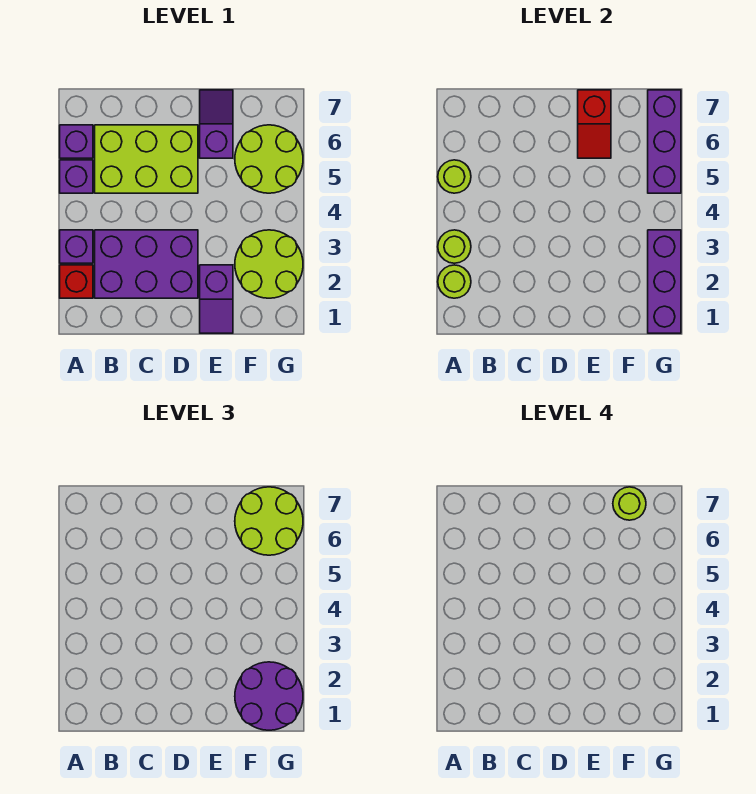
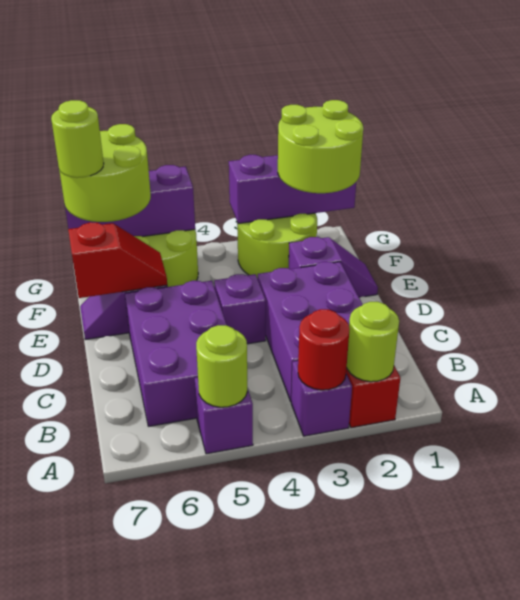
lime 1x1 round brick [438,230,471,263] -> red 1x1 round brick [298,309,350,390]
purple 1x1 brick [60,125,93,158] -> purple 1x1 brick moved to [214,274,266,344]
lime 2x3 brick [95,125,198,193] -> purple 2x3 brick [125,281,227,426]
purple 2x2 round brick [235,662,303,730] -> lime 2x2 round brick [278,100,363,193]

